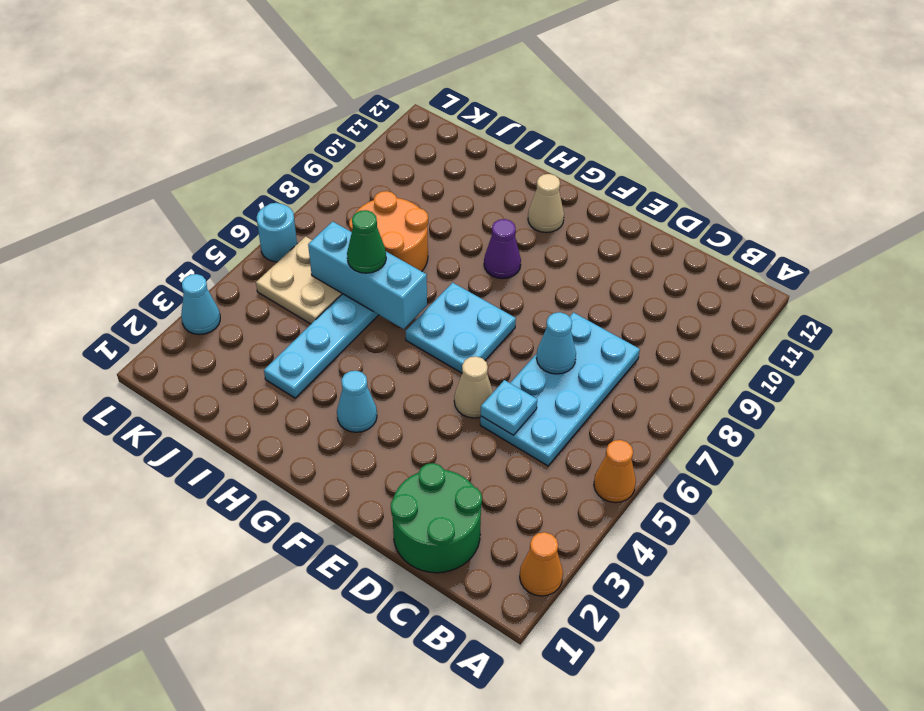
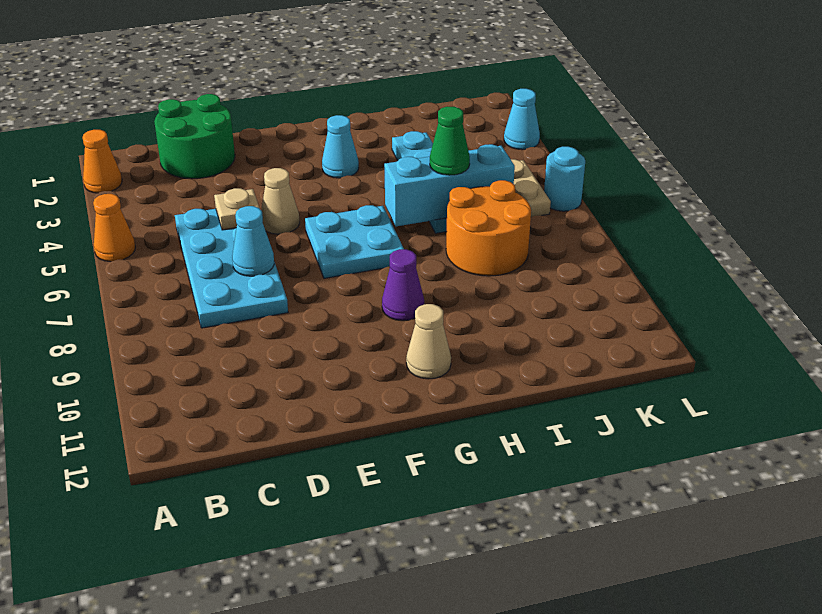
cyan 1x1 plate [481,380,537,435] -> tan 1x1 plate [214,188,259,230]

